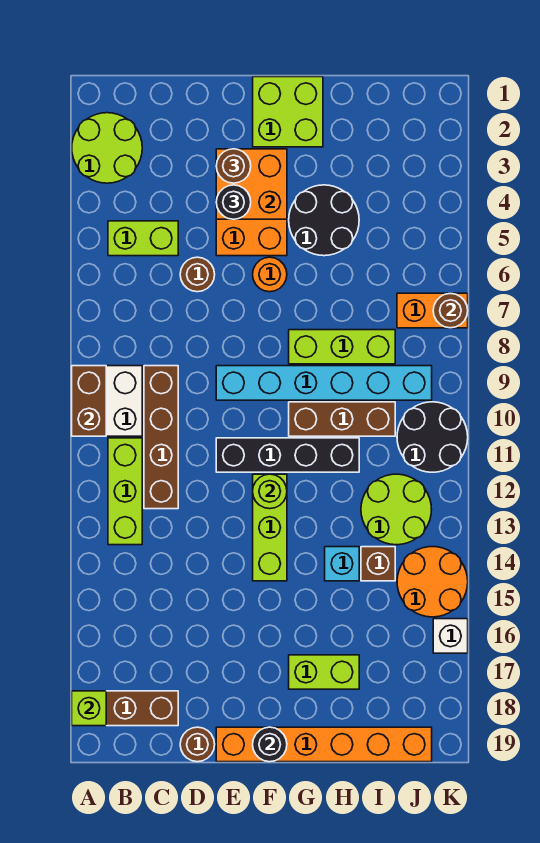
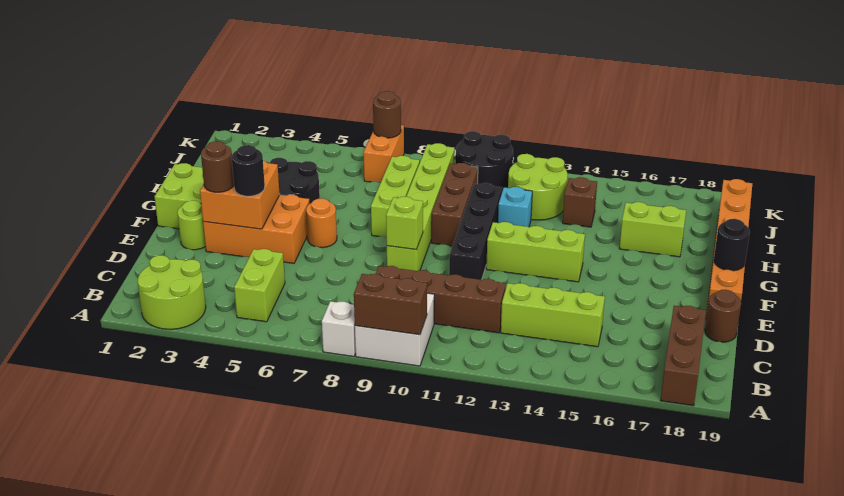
lime 1x1 brick [72,691,106,726] -> lime 1x1 brick moved to [386,197,423,249]
lime 1x3 brick [108,438,142,545] -> lime 1x3 brick moved to [501,283,605,347]
brown 1x1 round brick [180,257,215,292] -> none
cyan 1x6 brick [216,366,432,400] -> lime 1x6 brick [387,143,455,271]
lime 1x1 round brick [253,474,287,509] -> lime 1x1 round brick moved to [177,201,206,250]
lime 1x2 brick [289,655,359,689] -> lime 1x2 brick turned to [619,202,686,257]
cyan 1x1 brick [325,547,359,581] -> cyan 1x1 brick moved to [498,187,532,227]
orange 2x2 round brick [397,547,468,617] -> none
white 1x1 brick [433,619,468,653] -> white 1x1 brick moved to [322,301,356,356]

